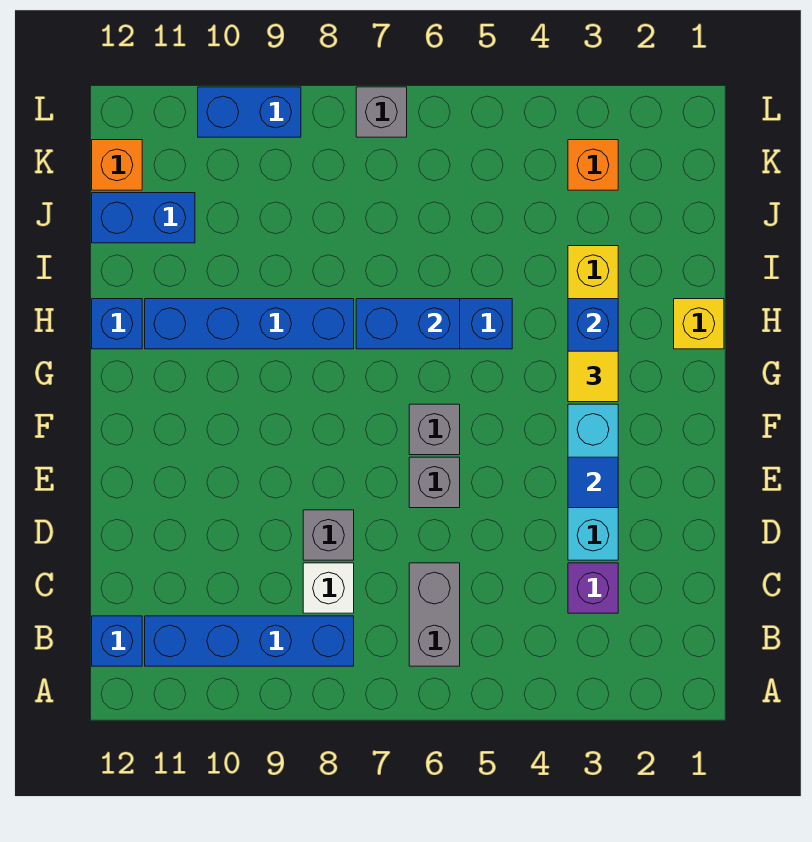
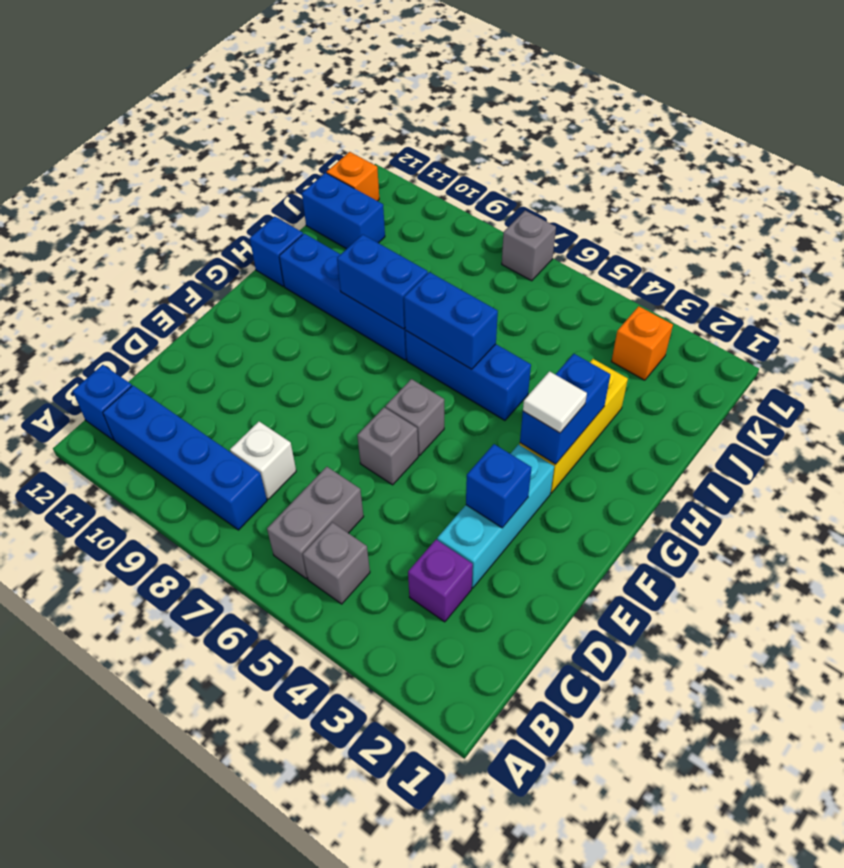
grey 1x1 brick [303,510,354,560] -> grey 1x1 brick moved to [303,522,370,604]
blue 1x1 tile [568,457,618,508] -> blue 1x1 brick [466,444,532,528]
yellow 1x1 tile [568,351,618,402] -> white 1x1 tile [523,371,587,433]
yellow 1x1 brick [674,299,724,349] -> none
blue 1x2 brick [198,87,301,137] -> blue 1x2 brick moved to [337,234,428,329]

